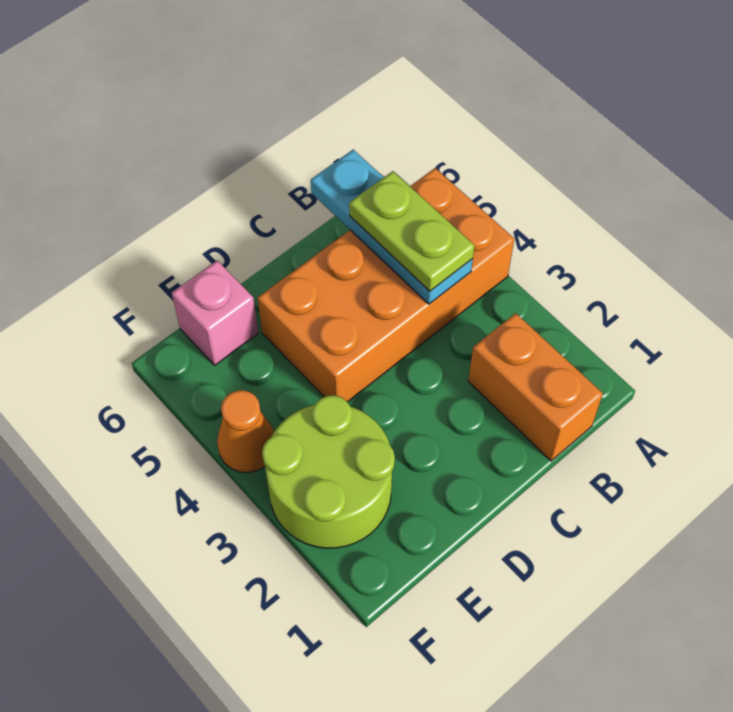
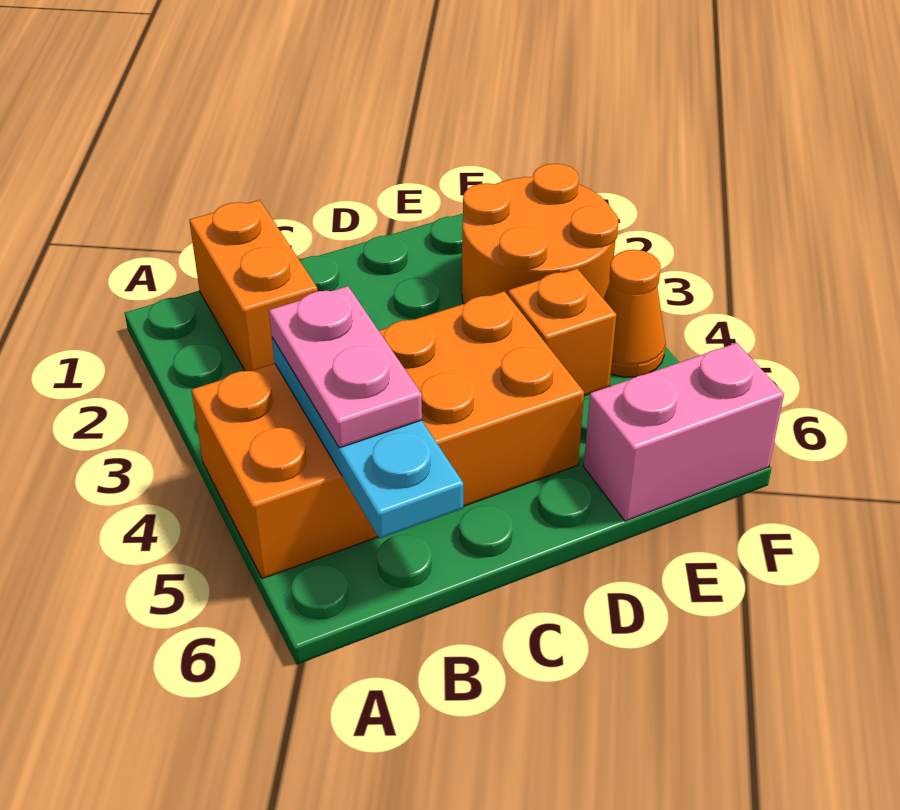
lime 1x2 plate [349,171,474,291] -> pink 1x2 plate [269,286,422,448]
lime 2x2 round brick [262,395,395,548] -> orange 2x2 round brick [462,164,618,304]
none -> orange 1x1 brick [508,269,617,396]
pink 1x1 brick [172,261,258,365] -> pink 1x2 brick [584,343,784,521]

